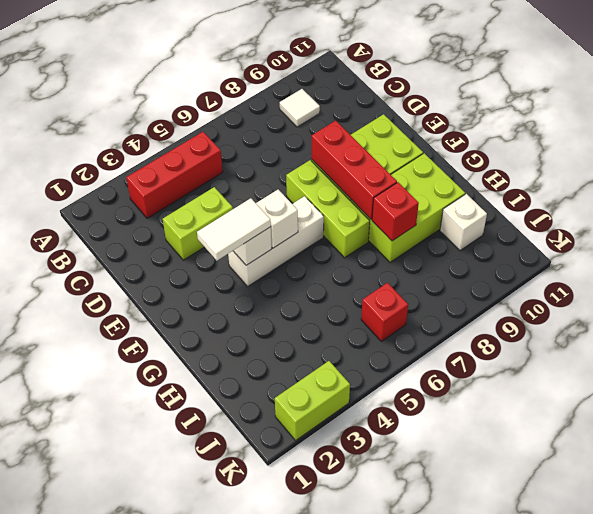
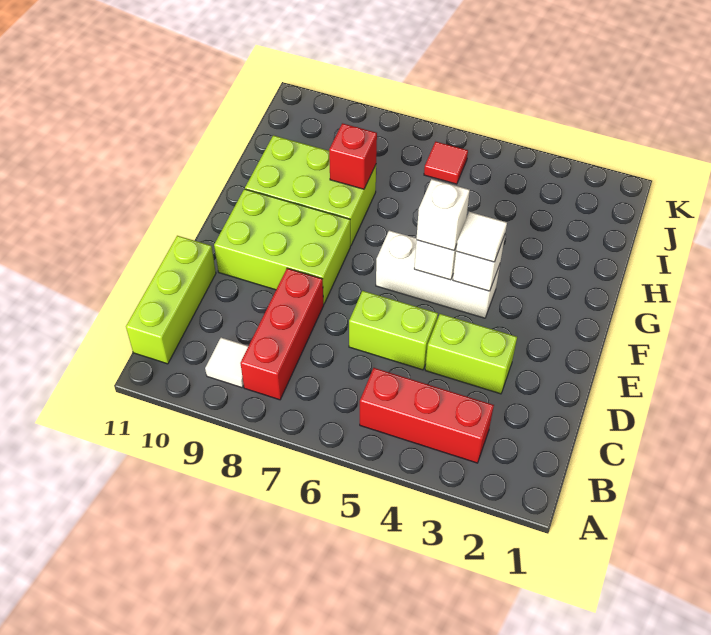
lime 1x3 brick [286,160,370,258] -> lime 1x3 brick moved to [126,236,216,364]
red 1x3 brick [311,121,397,219] -> red 1x3 brick moved to [240,268,324,400]
white 1x2 tile [197,198,271,260] -> white 1x1 tile [456,212,507,262]
white 1x1 brick [440,194,487,251] -> white 1x1 brick moved to [417,179,470,250]
red 1x1 brick [361,283,408,341] -> red 1x1 tile [424,142,468,184]
lime 1x2 brick [275,361,350,440] -> lime 1x2 brick moved to [349,291,438,370]

